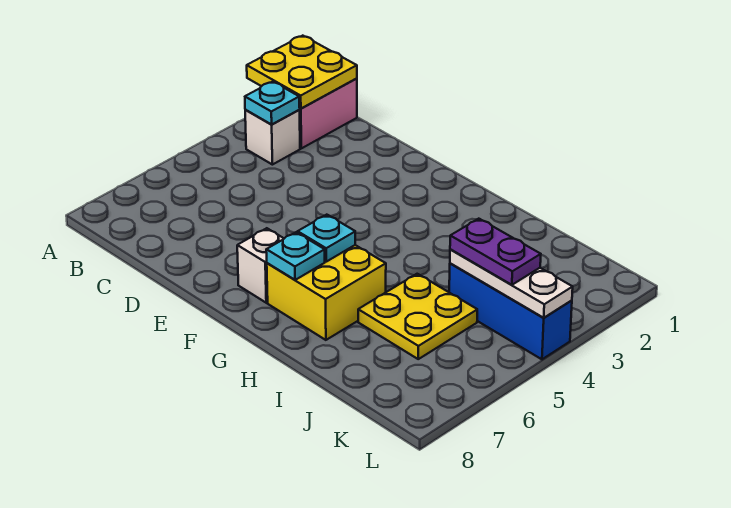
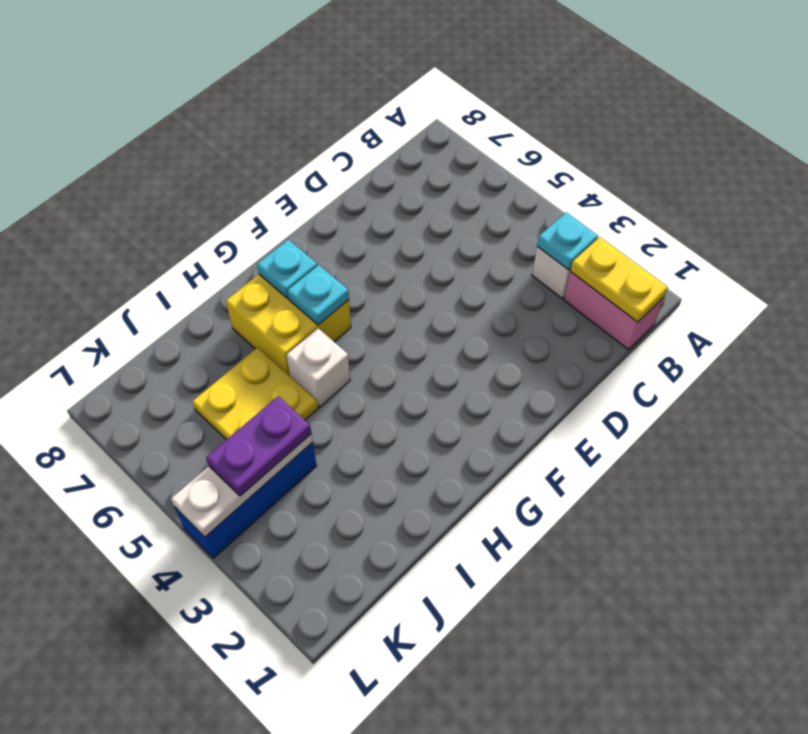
yellow 2x2 plate [247,36,357,109] -> yellow 1x2 plate [570,237,668,322]
white 1x1 brick [237,228,284,303] -> white 1x1 brick moved to [286,328,350,407]

